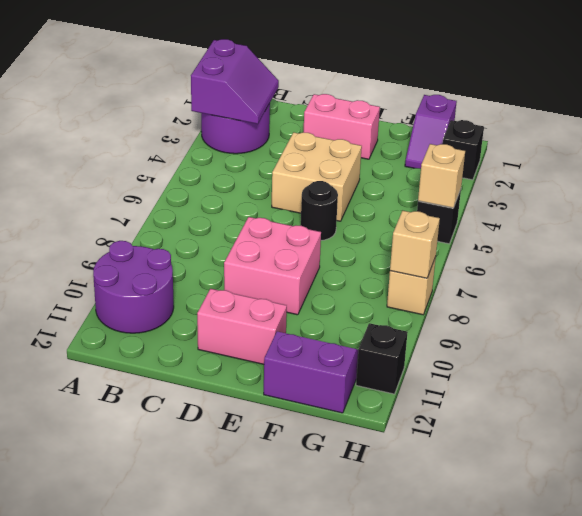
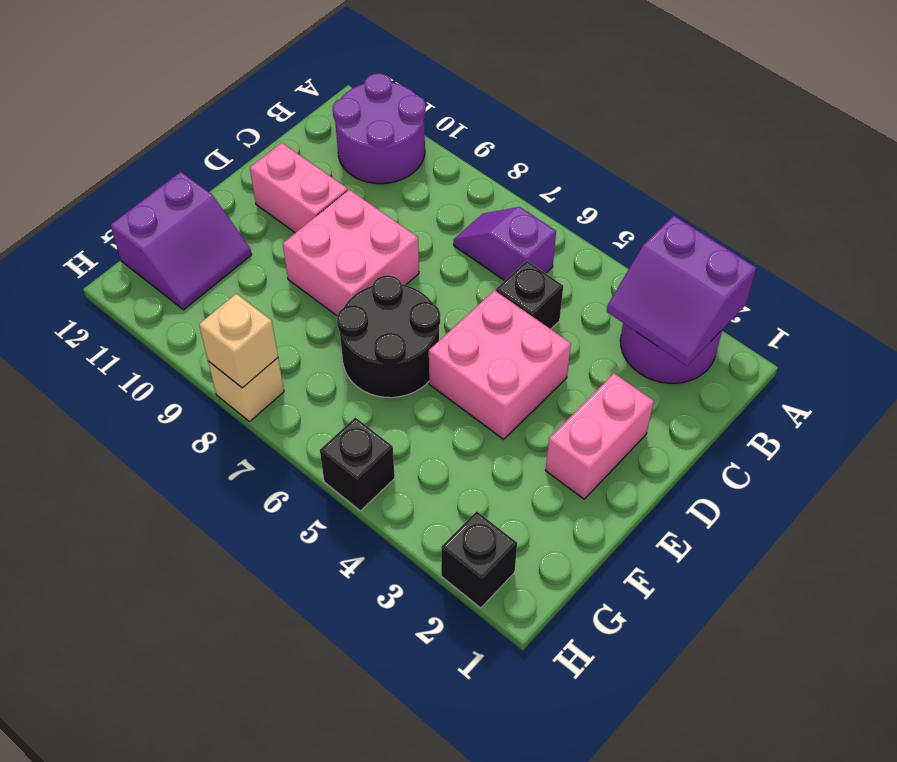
tan 2x2 brick [272,132,362,221] -> pink 2x2 brick [429,290,571,440]
pink 1x2 brick [197,289,287,364] -> pink 1x2 brick turned to [250,143,348,233]
black 1x1 round brick [301,181,338,240] -> black 2x2 round brick [337,275,440,398]
purple 1x2 slope [405,95,457,169] -> purple 1x2 slope moved to [454,207,556,281]
tan 1x1 brick [418,144,465,208] -> none
black 1x1 brick [356,323,408,394] -> black 1x1 brick moved to [496,261,563,329]

